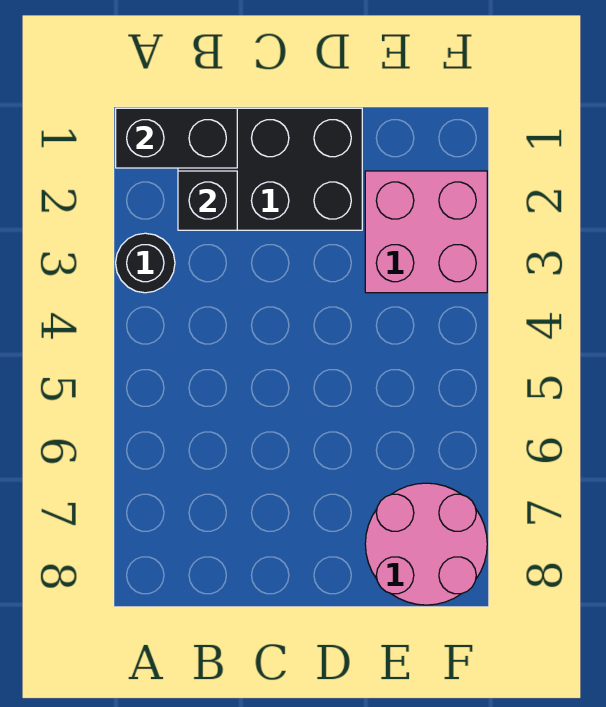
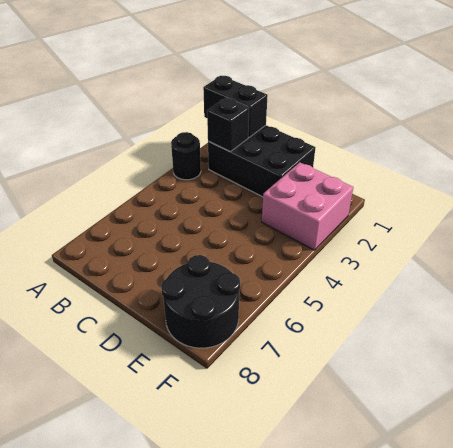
pink 2x2 round brick [365,483,487,605] -> black 2x2 round brick [161,255,240,348]

